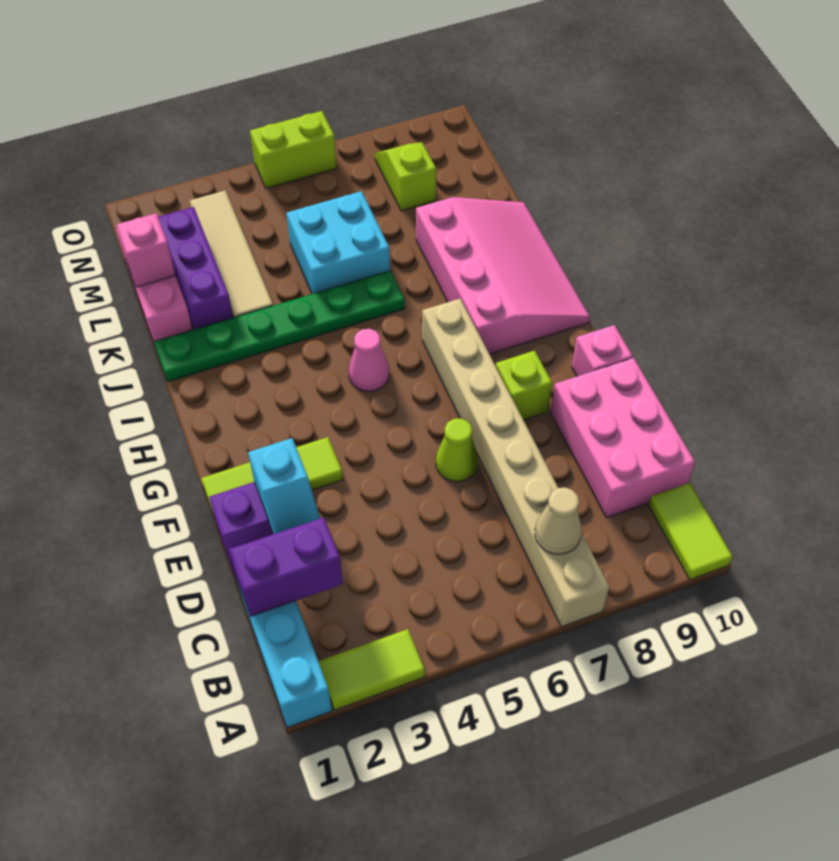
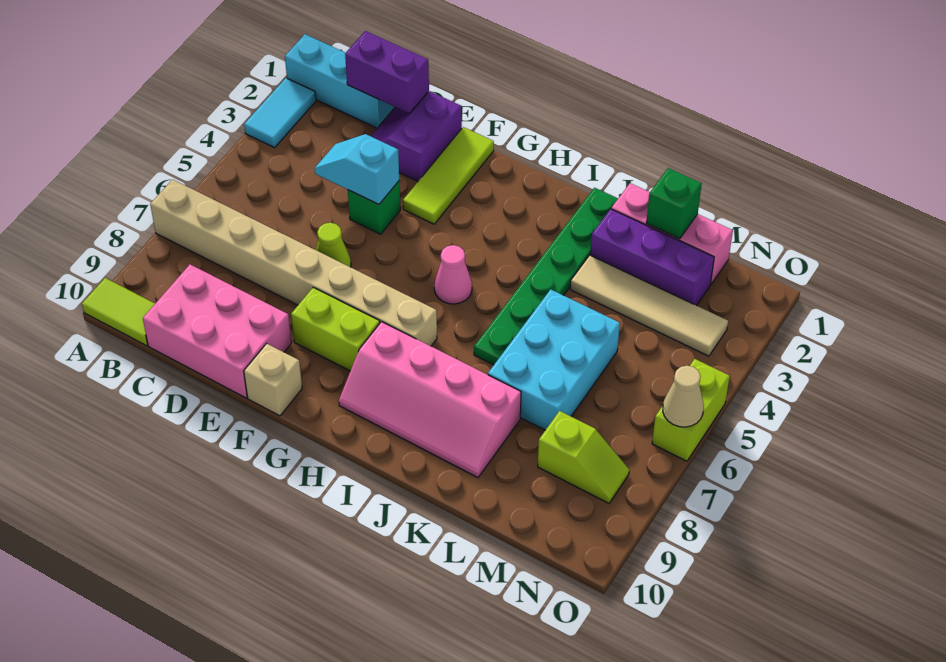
lime 1x2 tile [318,629,425,710] -> cyan 1x2 tile [244,78,316,148]
tan 1x1 cone [535,487,582,554] -> tan 1x1 cone moved to [663,366,704,427]
purple 1x2 brick [229,517,343,616] -> purple 1x2 brick turned to [345,31,429,113]
cyan 1x2 slope [248,438,320,534] -> cyan 1x2 slope moved to [315,134,399,204]
none -> green 1x1 brick [348,181,401,234]
lime 1x1 brick [496,351,552,420] -> lime 1x2 brick [291,287,380,371]
pink 1x1 brick [572,325,633,376] -> tan 1x1 brick [244,344,302,416]
pink 3x4 slope [416,197,590,354] -> pink 2x4 slope [339,322,521,478]
cyan 2x2 brick [287,191,390,294] -> cyan 2x3 brick [488,289,620,430]
pink 1x1 brick [117,213,176,287] -> green 1x1 brick [646,168,702,239]

